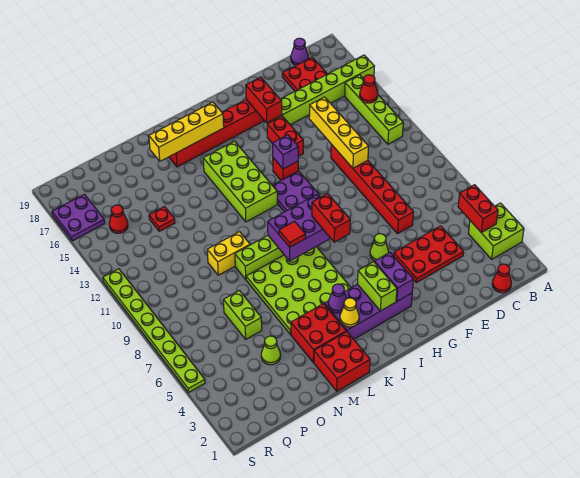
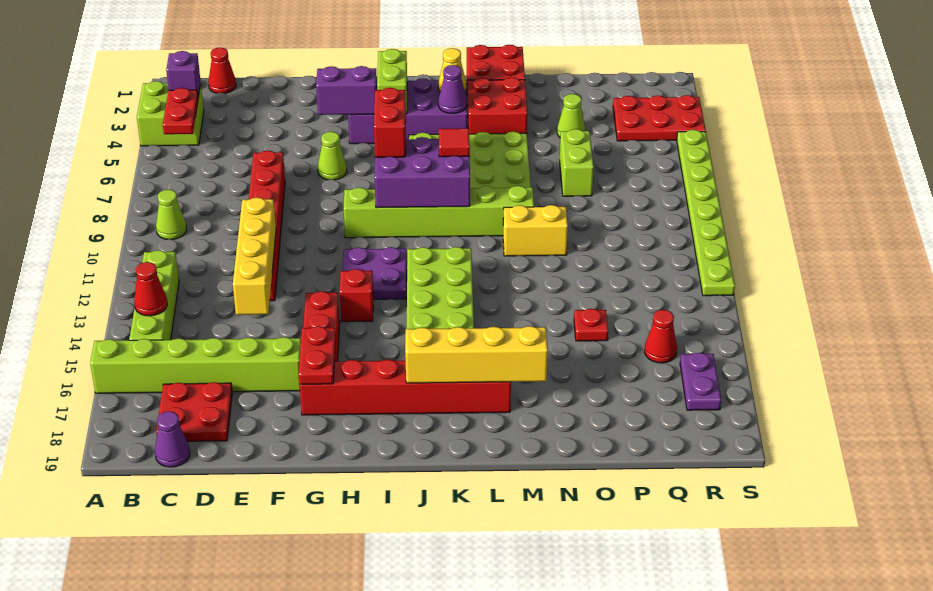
red 1x2 brick [458,185,498,232] -> red 1x2 plate [163,88,198,134]
none -> lime 1x1 cone [156,190,187,240]
red 2x3 plate [394,226,464,283] -> red 2x3 plate moved to [613,95,706,141]
red 1x2 brick [246,77,282,123] -> red 1x2 plate [299,326,336,384]
purple 1x2 brick [375,253,413,301] -> purple 1x2 brick turned to [316,66,377,115]
purple 1x1 brick [273,135,298,169] -> purple 1x1 brick moved to [166,51,201,97]
purple 2x2 plate [52,194,105,241] -> purple 1x2 plate [680,353,721,410]

